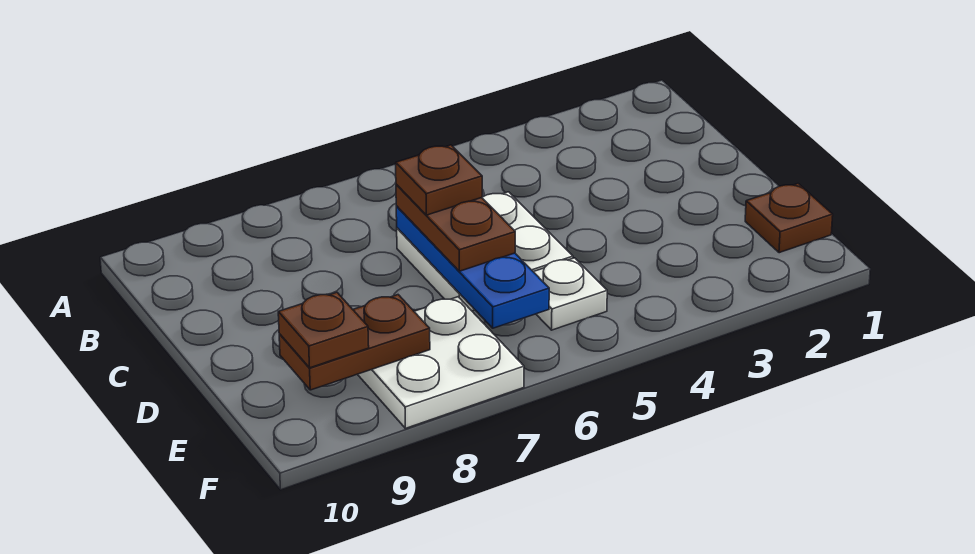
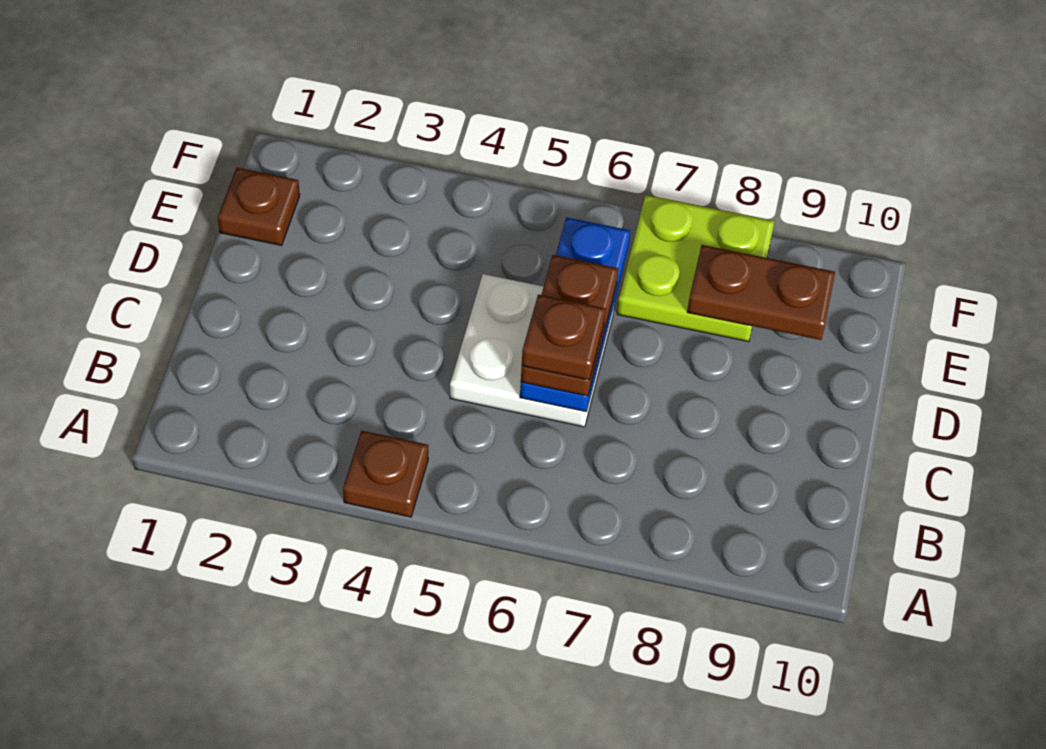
white 1x1 plate [534,258,607,330] -> none
white 2x2 plate [358,297,524,428] -> lime 2x2 plate [617,195,774,342]
brown 1x1 plate [278,292,369,368] -> brown 1x1 plate moved to [343,431,428,517]

